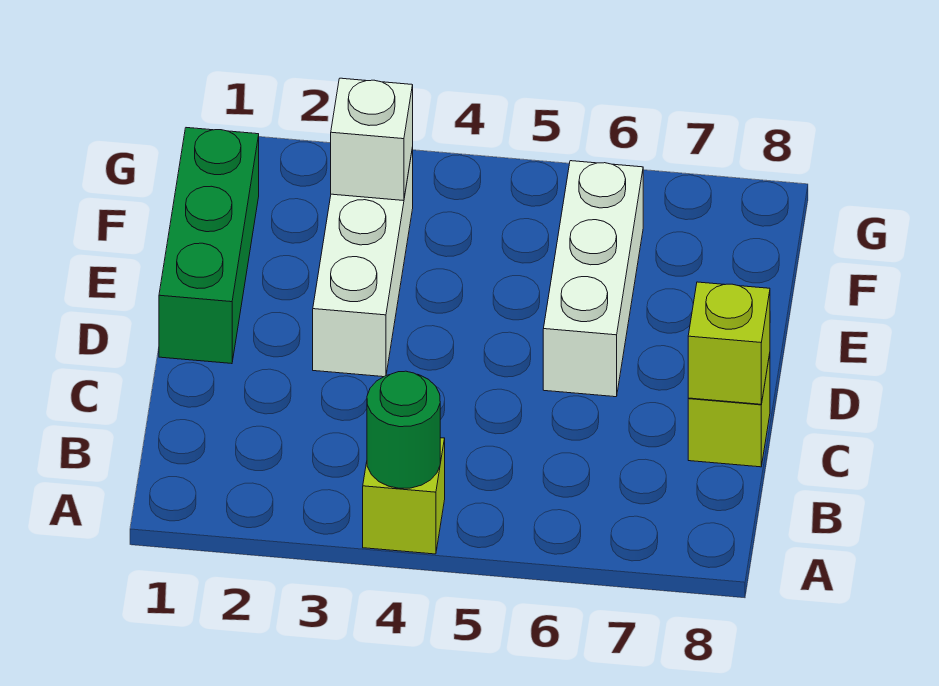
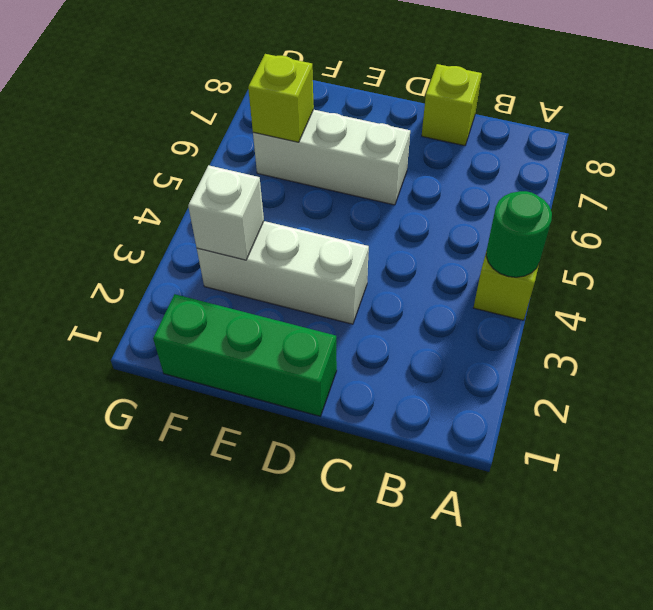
lime 1x1 brick [688,282,770,404] -> lime 1x1 brick moved to [248,54,314,142]

